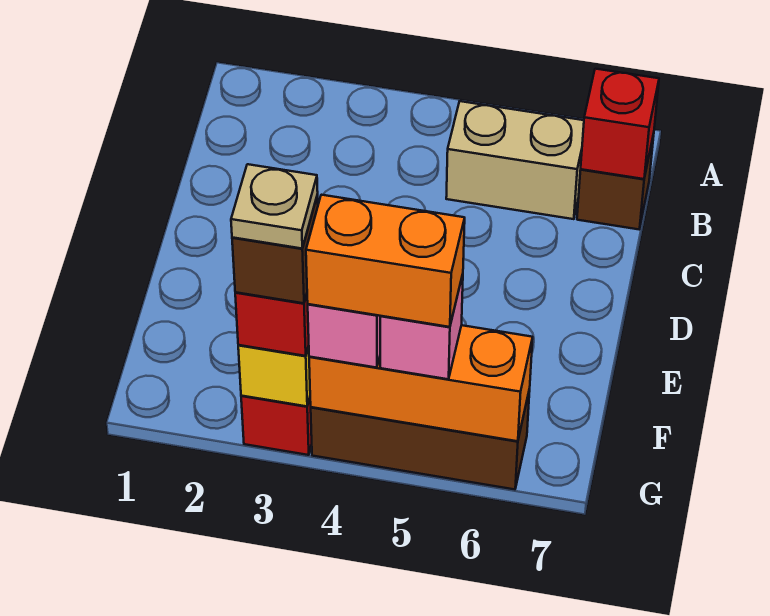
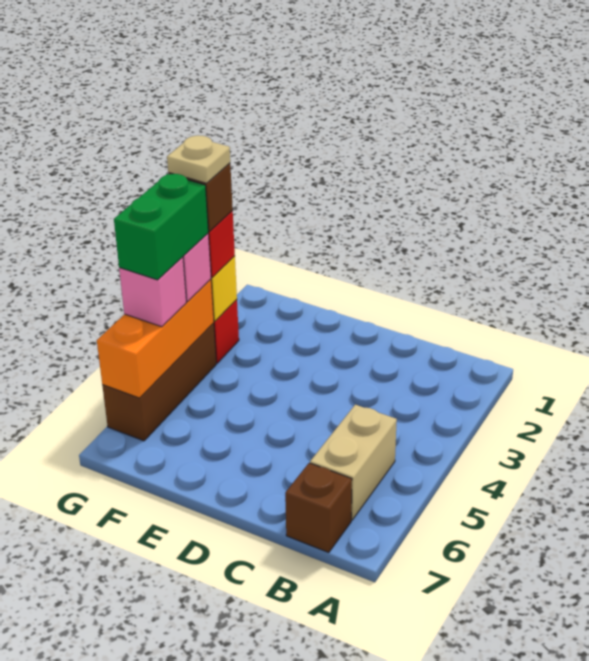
red 1x1 brick [581,69,659,179] -> none
orange 1x2 brick [306,195,465,327] -> green 1x2 brick [114,174,208,280]

